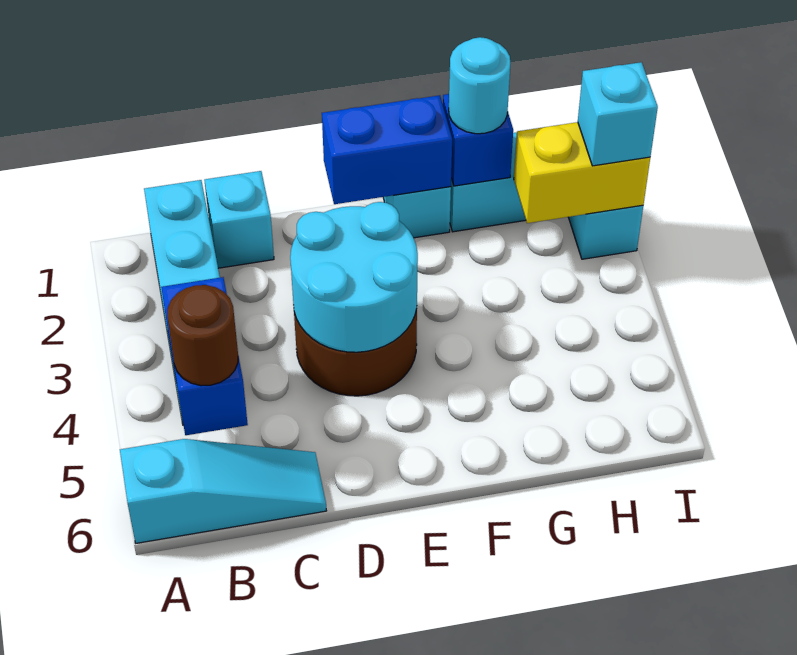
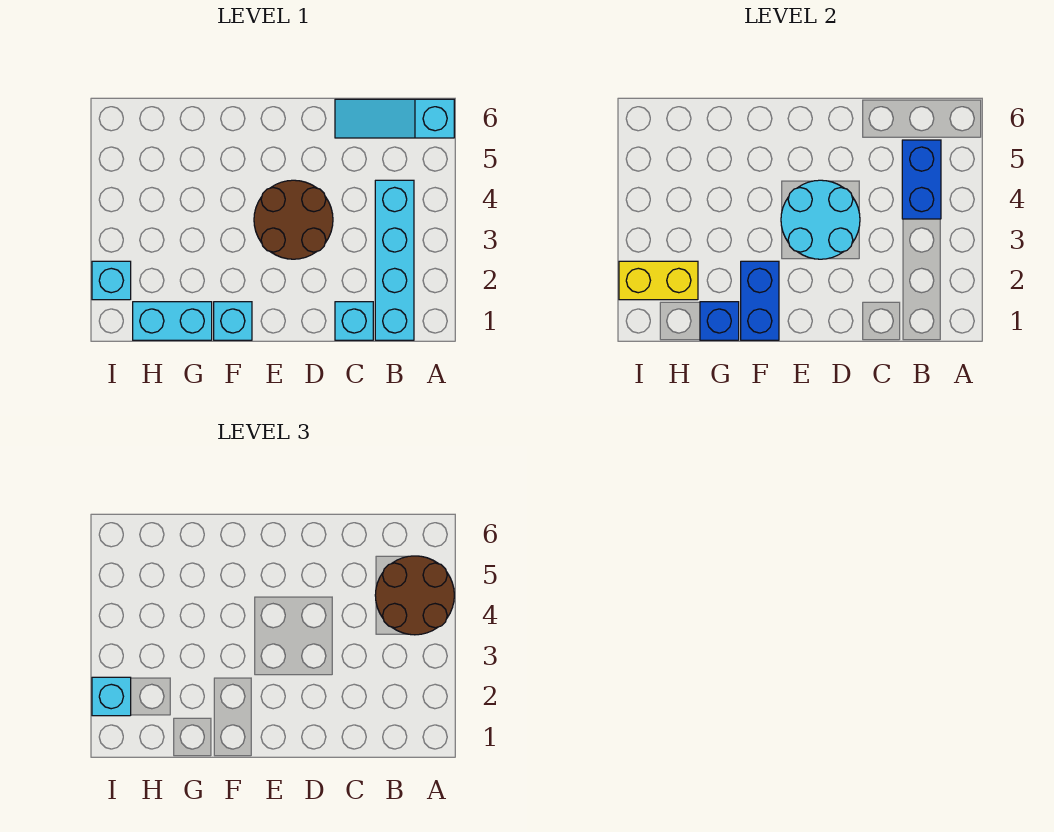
brown 1x1 round brick [167,285,238,386] -> brown 2x2 round brick [375,556,454,635]
blue 1x2 brick [322,95,452,204] -> blue 1x2 brick turned to [741,261,779,340]
cyan 1x1 round brick [449,37,510,134] -> none

